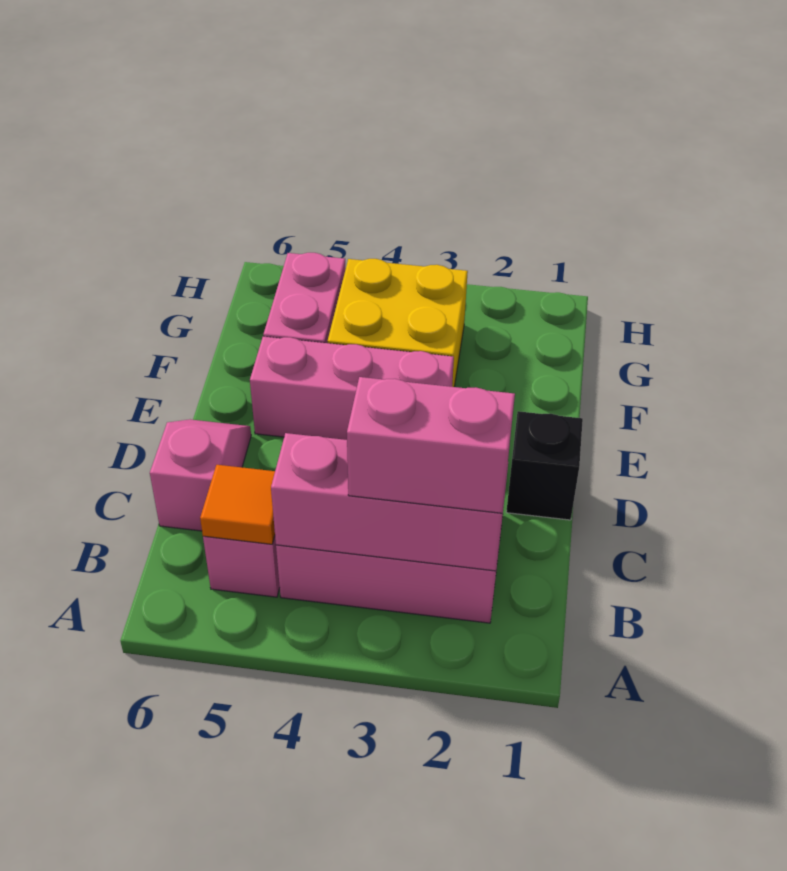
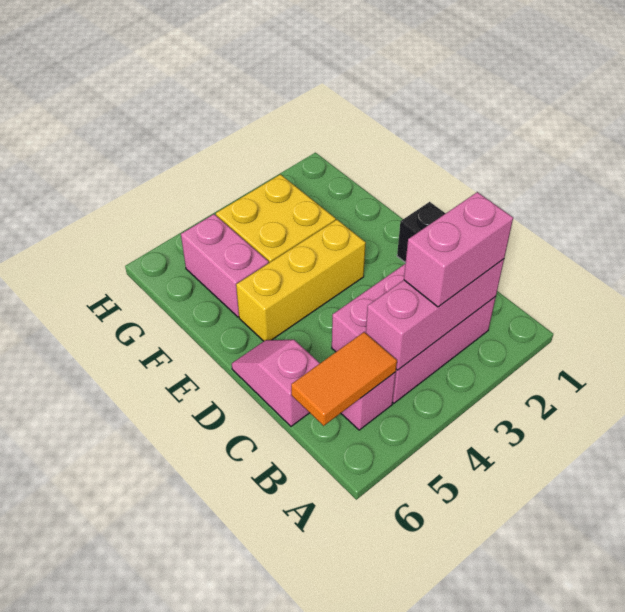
orange 1x1 tile [200,465,275,544] -> orange 1x2 tile [291,332,397,426]
pink 1x3 brick [250,336,454,440] -> yellow 1x3 brick [236,220,366,341]

